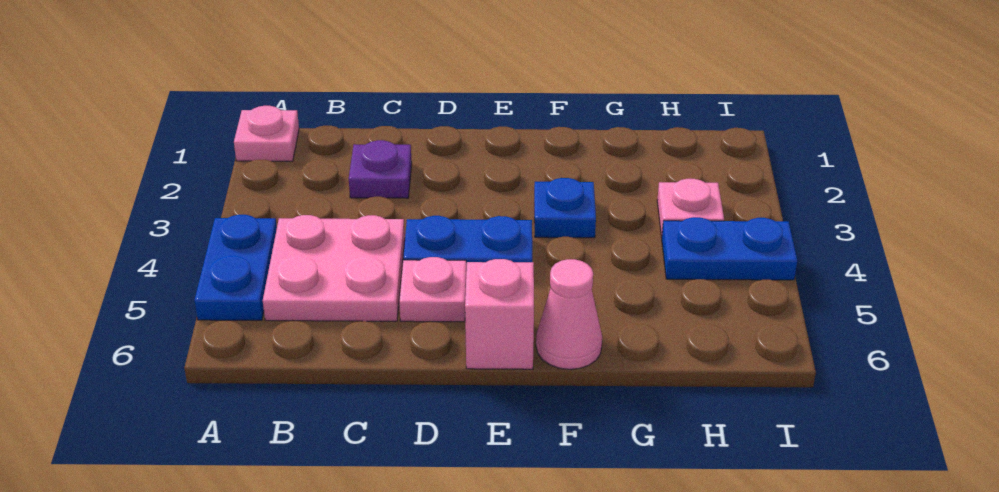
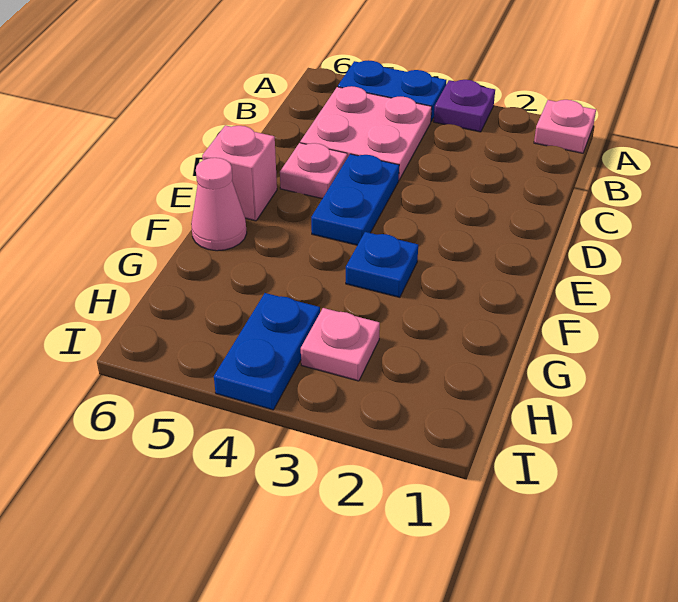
purple 1x1 plate [349,140,412,198] -> purple 1x1 plate moved to [434,80,495,132]

